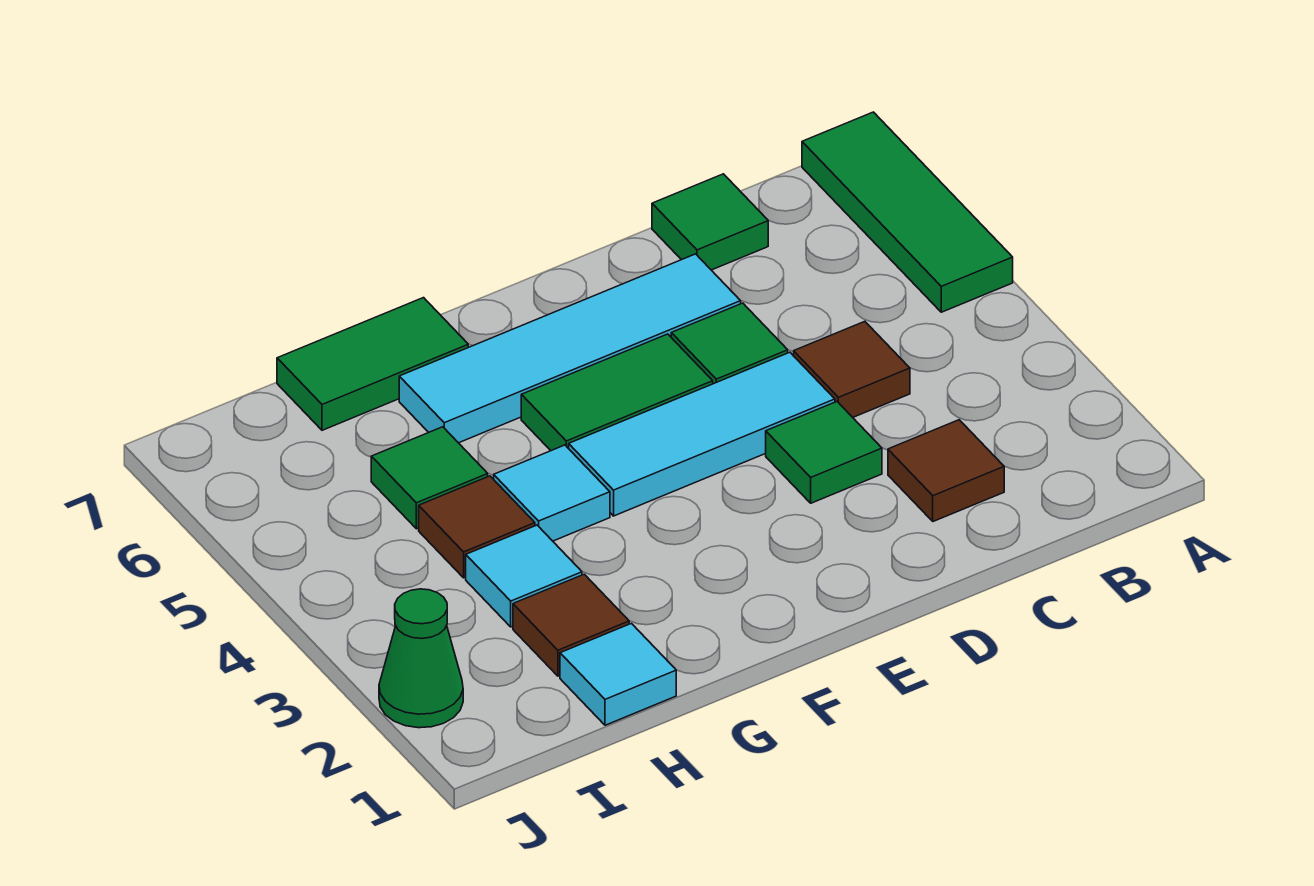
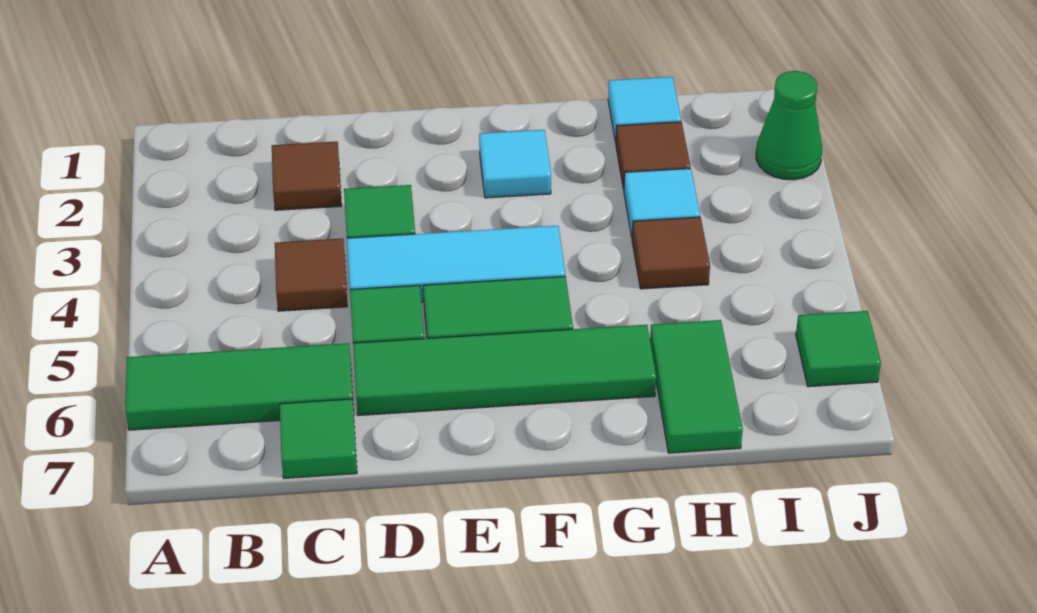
green 1x3 tile [802,112,1013,312] -> green 1x3 tile turned to [125,343,353,430]
cyan 1x4 tile [399,254,741,443] -> green 1x4 tile [353,325,656,416]
cyan 1x1 tile [494,445,610,541] -> cyan 1x1 tile moved to [479,130,551,198]
green 1x2 tile [277,298,468,430] -> green 1x2 tile turned to [650,320,743,453]
green 1x1 tile [371,427,488,529] -> green 1x1 tile moved to [796,311,881,387]

